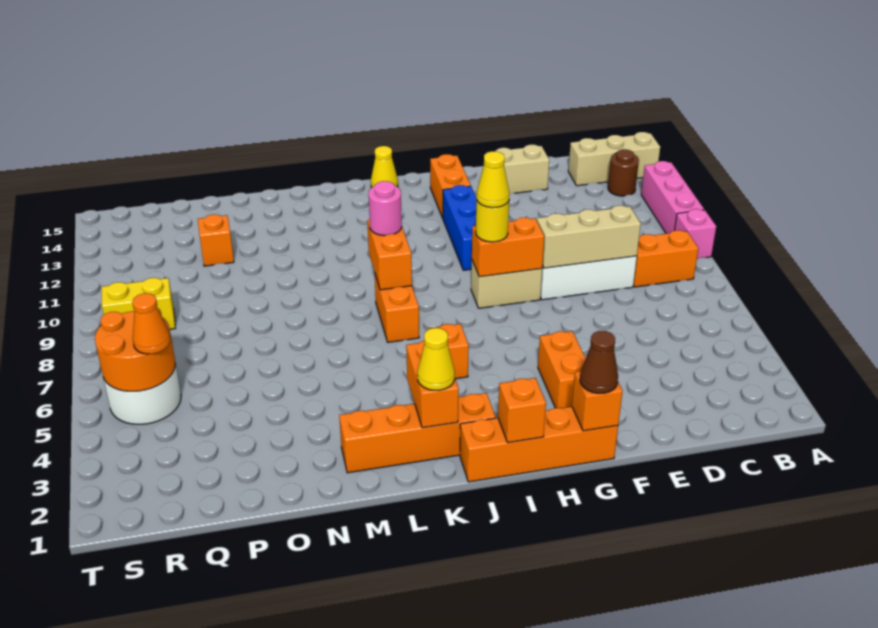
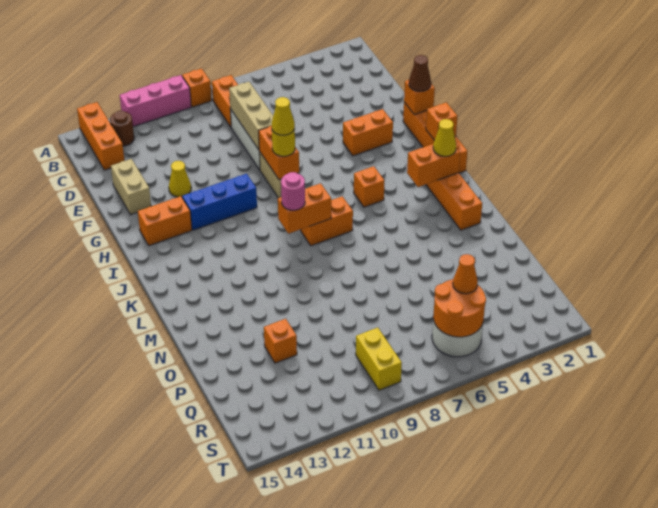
pink 1x1 brick [674,209,716,259] -> orange 1x1 brick [182,68,212,107]
tan 1x3 brick [568,132,660,186] -> orange 1x3 brick [77,102,124,170]
yellow 1x1 cone [371,146,398,188] -> yellow 1x1 cone moved to [169,161,191,197]

